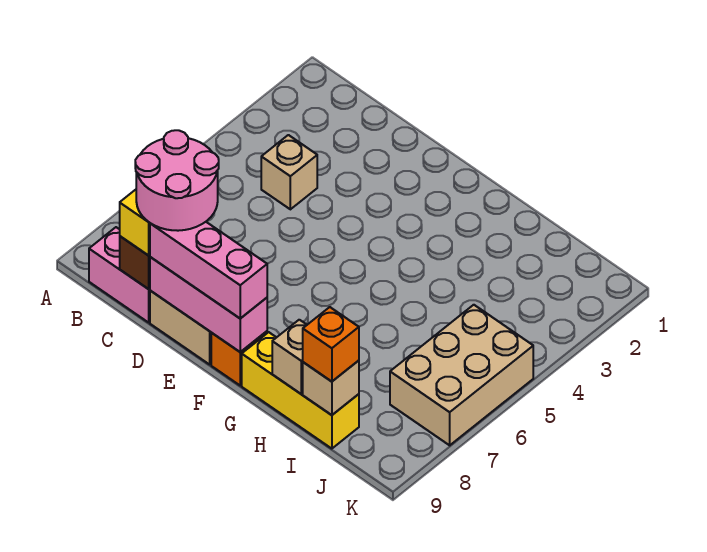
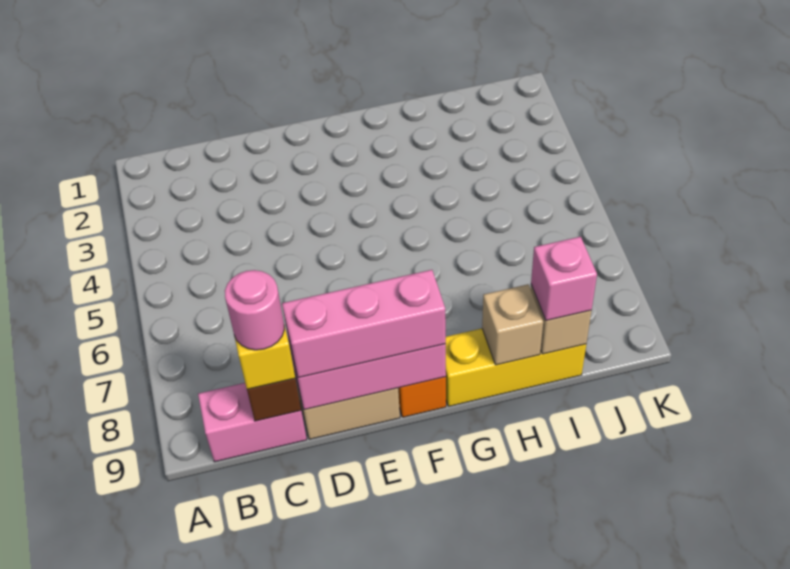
tan 1x1 brick [261,135,317,209] -> none
pink 2x2 round brick [135,130,219,231] -> pink 1x1 round brick [225,270,284,350]
orange 1x1 brick [303,307,359,382] -> pink 1x1 brick [531,237,597,321]
tan 2x3 brick [390,305,533,445] -> none

